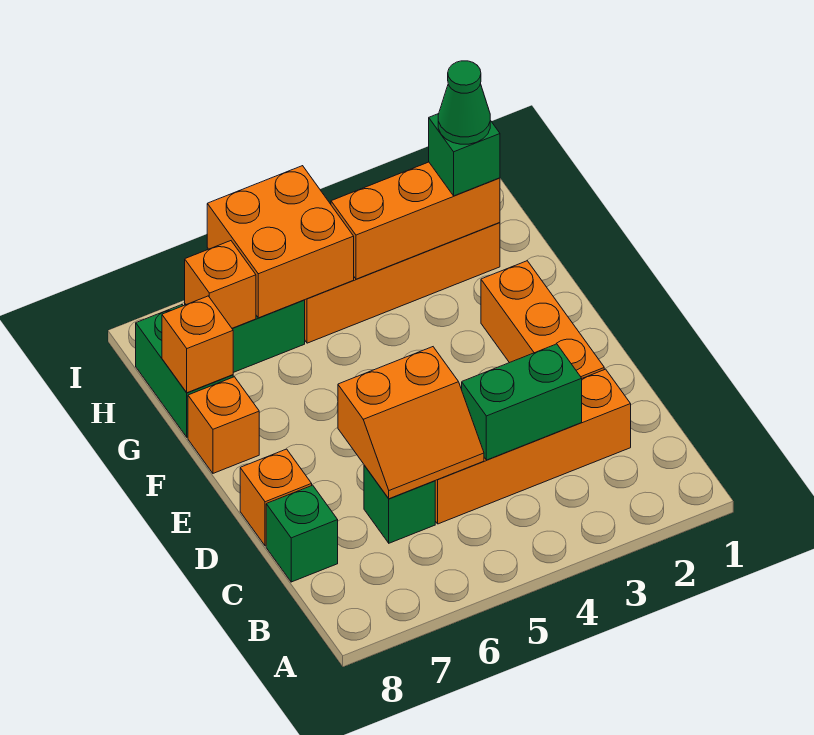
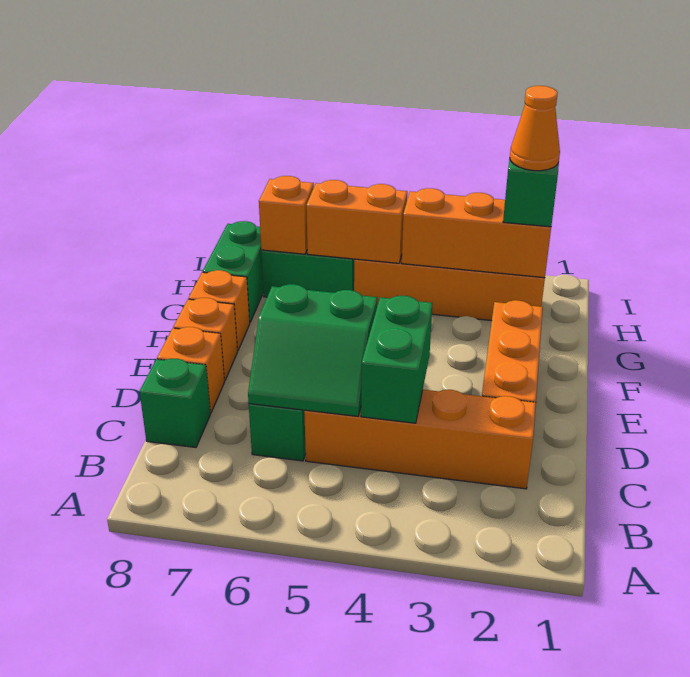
green 1x2 brick [462,344,582,460] -> green 1x2 brick turned to [361,296,432,423]
orange 2x2 slope [338,347,484,499] -> green 2x2 slope [248,284,377,416]
orange 1x1 brick [162,296,233,393] -> orange 1x1 brick moved to [173,298,238,381]
green 1x1 cone [438,61,490,144] -> orange 1x1 cone [510,86,560,171]
orange 2x2 brick [207,166,354,318] -> orange 1x2 brick [306,180,407,263]

